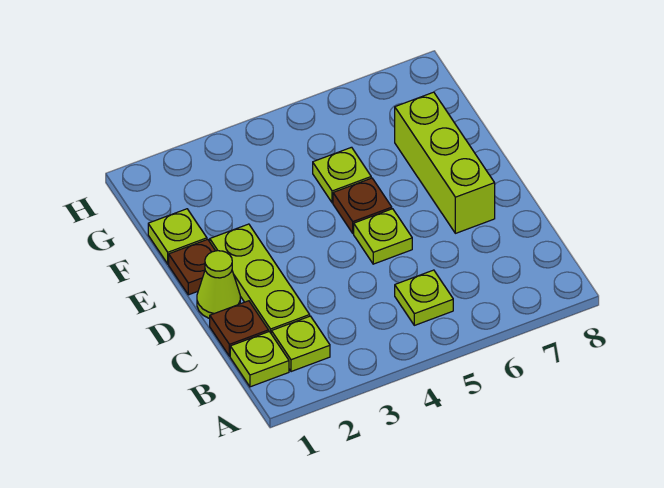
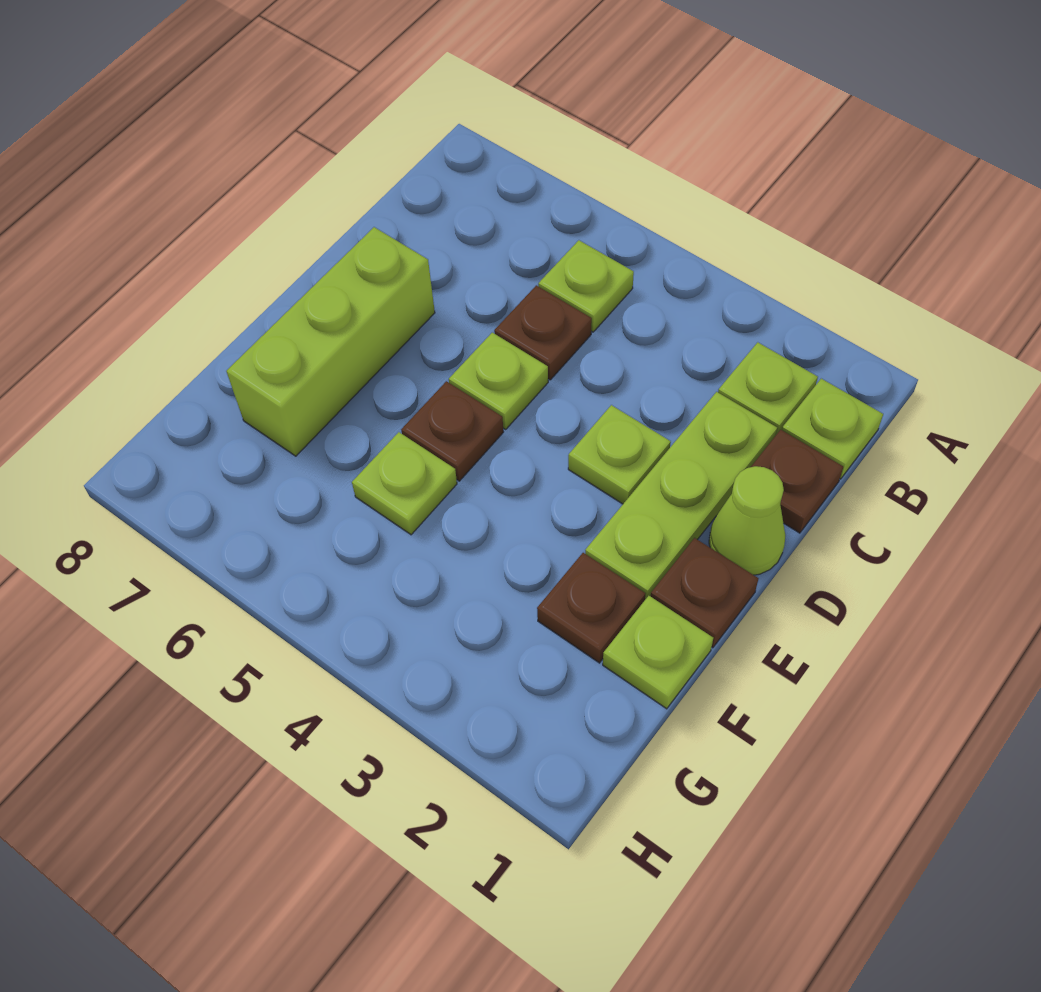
none -> brown 1x1 plate [494,285,592,380]
none -> lime 1x1 plate [568,405,671,504]
none -> brown 1x1 plate [537,553,645,663]

